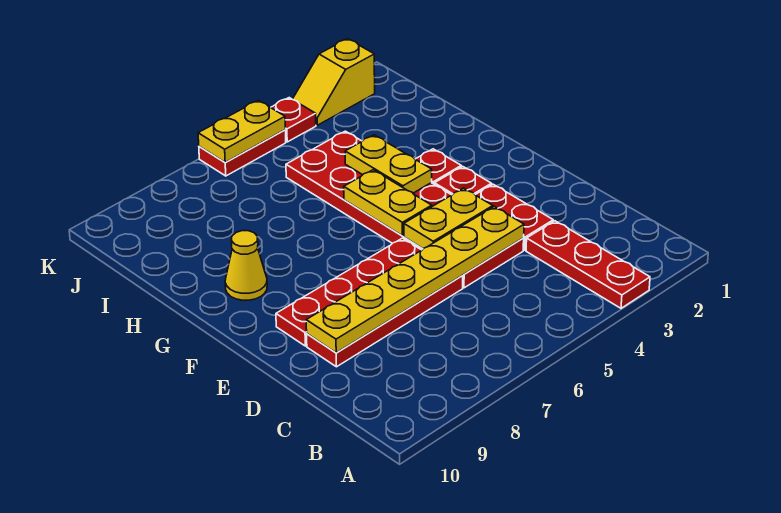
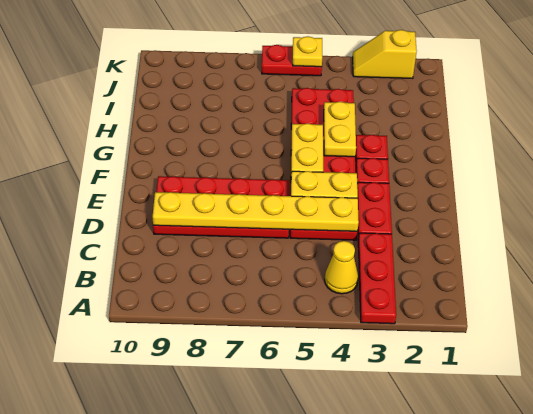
yellow 1x1 cone [225,231,267,300] -> yellow 1x1 cone moved to [325,241,358,294]
red 1x1 plate [271,98,316,142] -> none
yellow 1x2 plate [198,100,285,162] -> yellow 1x1 plate [293,36,322,67]

